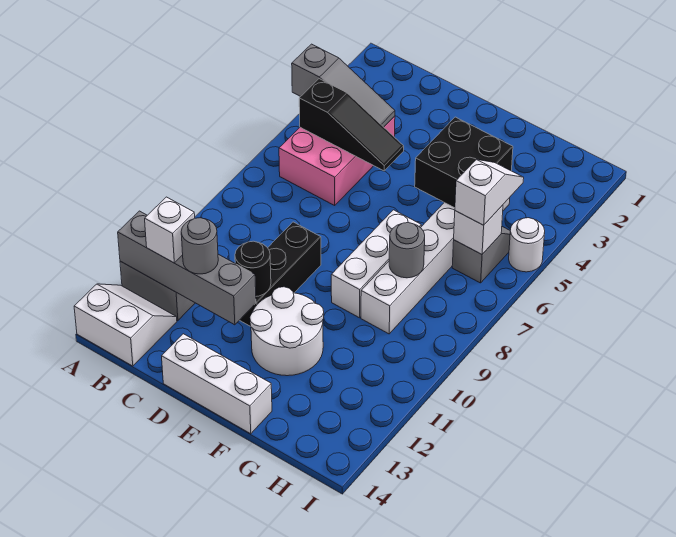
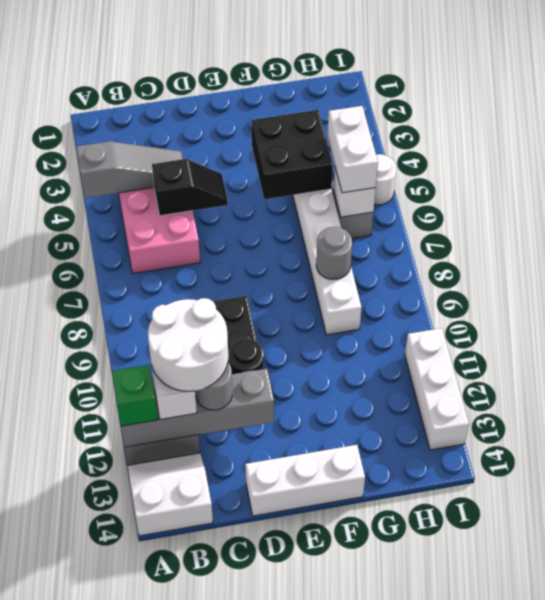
none -> green 1x1 brick [112,365,158,426]
black 1x3 slope [299,79,404,171] -> black 1x2 slope [152,159,228,216]
white 2x2 round brick [250,287,324,376] -> white 2x2 round brick moved to [148,298,228,391]
white 1x3 brick [331,210,421,318] -> white 1x3 brick moved to [405,328,469,450]
white 1x2 slope [455,159,524,225] -> white 1x2 brick [328,106,378,193]

